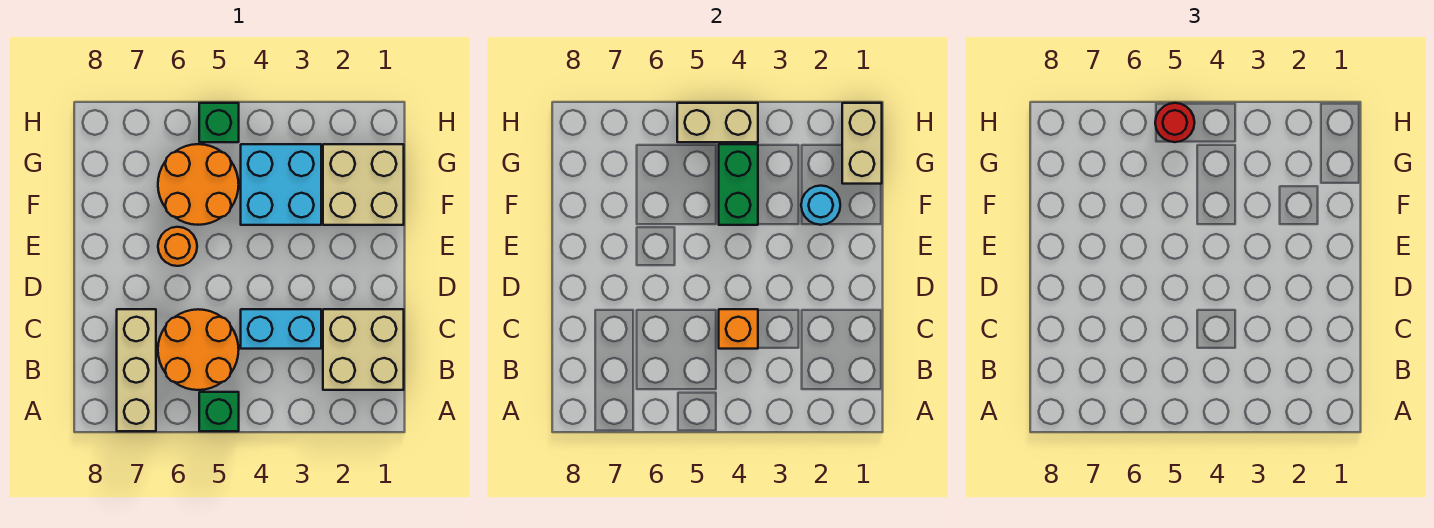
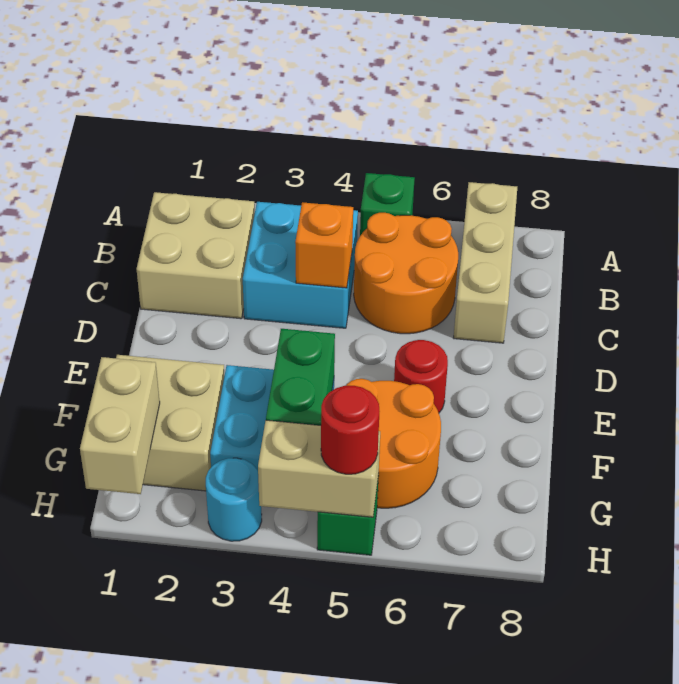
cyan 1x2 brick [241,309,321,349] -> cyan 2x2 brick [243,202,358,328]
orange 1x1 round brick [158,227,197,266] -> red 1x1 round brick [394,340,448,413]
cyan 1x1 round brick [801,186,840,225] -> cyan 1x1 round brick moved to [206,458,262,541]

